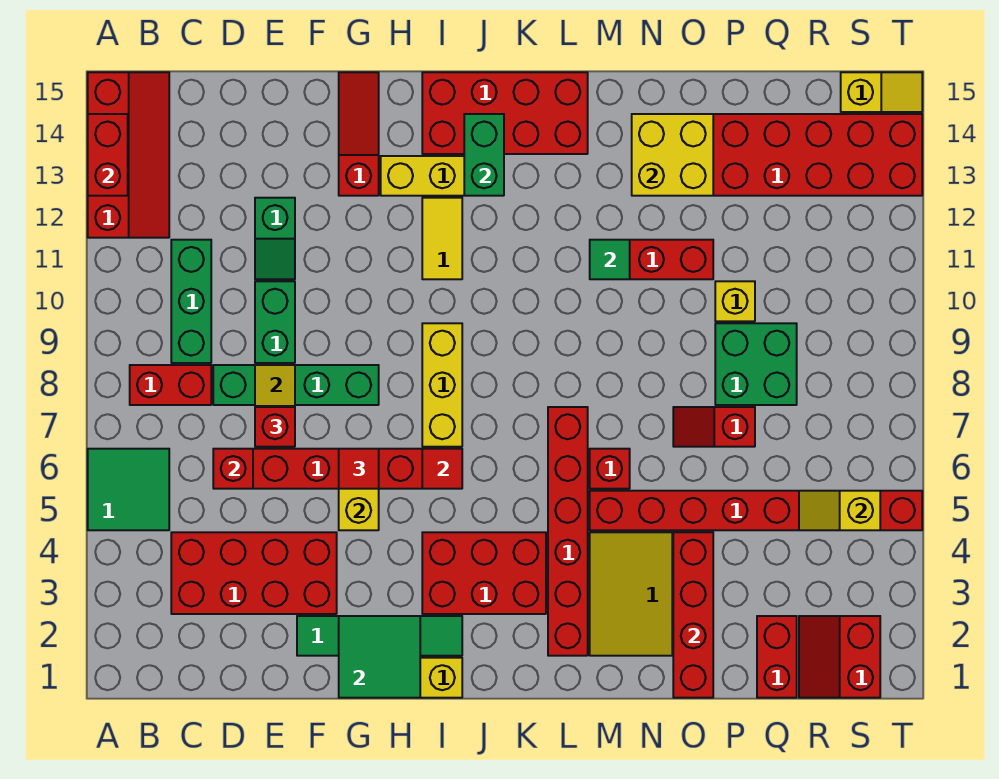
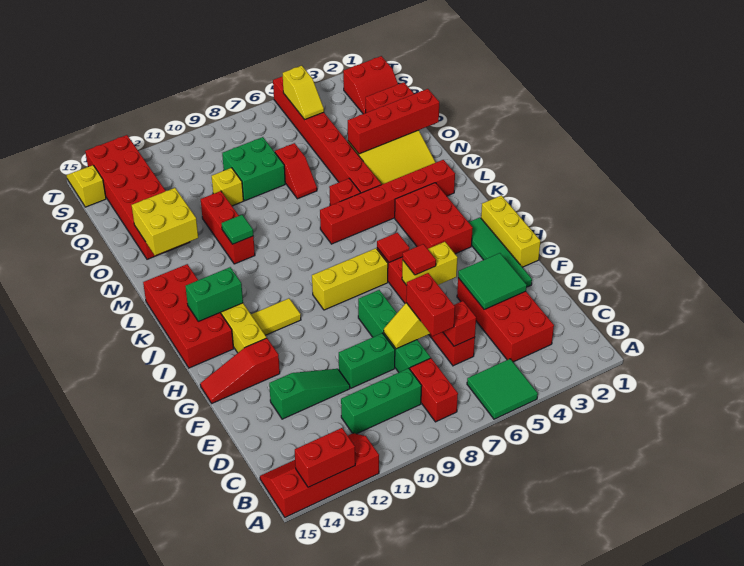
red 1x1 brick [255,407,295,447] -> red 1x2 brick [406,273,455,336]
green 1x2 slope [255,198,295,279] -> green 1x3 slope [269,369,350,419]
green 2x2 tile [339,616,420,698] -> green 2x2 tile moved to [458,253,527,309]

